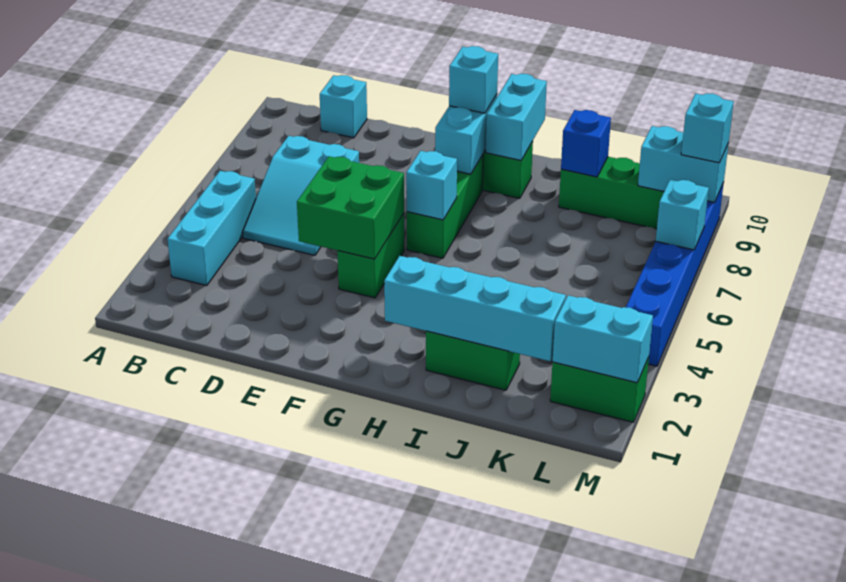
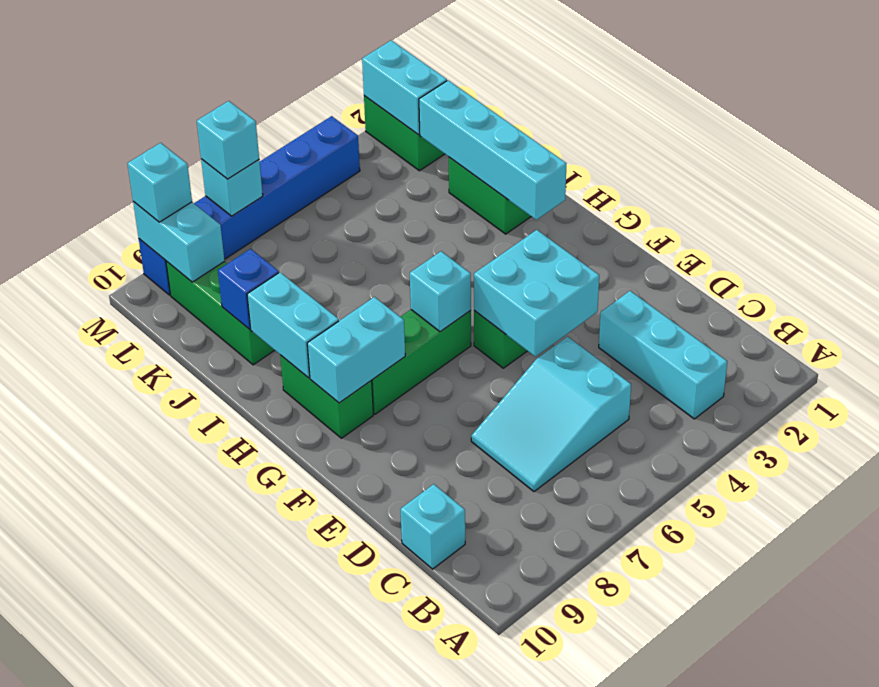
cyan 1x3 brick [167,171,256,286] -> cyan 1x3 brick turned to [599,291,727,419]
cyan 2x3 slope [243,136,359,255] -> cyan 2x3 slope turned to [471,337,631,492]
green 2x2 brick [297,156,404,259] -> cyan 2x2 brick [474,230,599,357]
cyan 1x1 brick [449,46,498,113] -> cyan 1x1 brick moved to [197,101,259,179]
cyan 1x2 brick [486,74,547,160] -> cyan 1x2 brick turned to [247,272,339,378]

